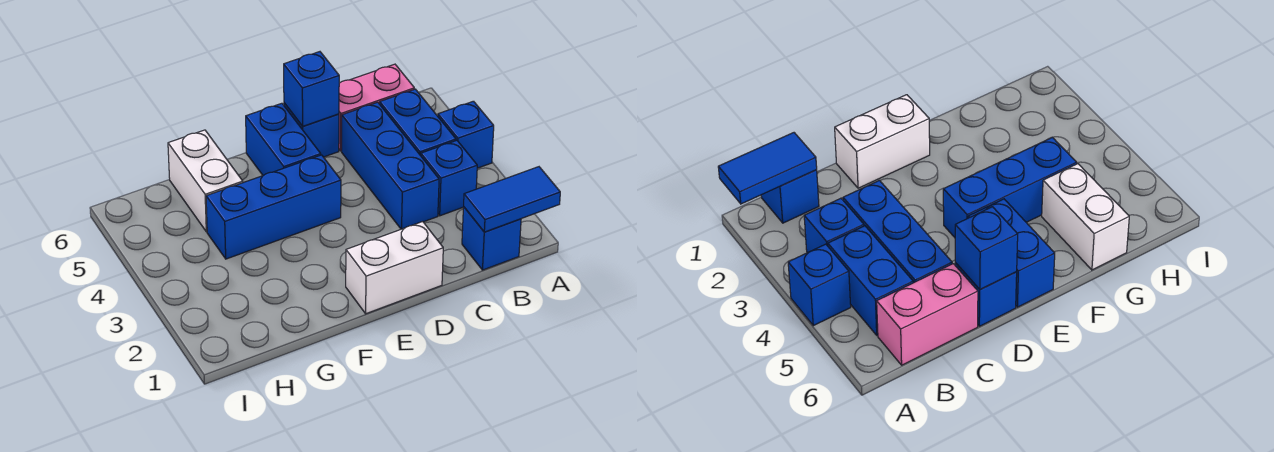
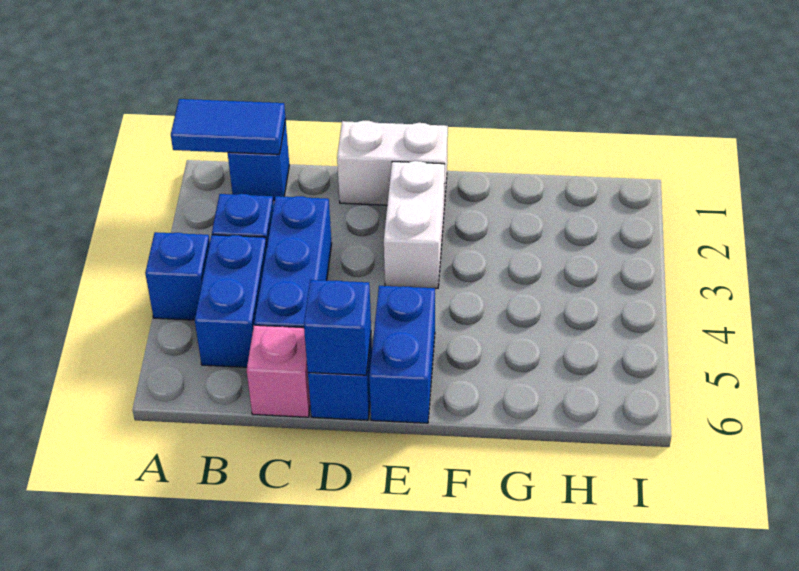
pink 1x2 brick [339,64,414,151] -> pink 1x1 brick [247,325,310,417]
blue 1x3 brick [206,155,341,259] -> none
white 1x2 brick [168,130,243,232] -> white 1x2 brick moved to [384,161,445,288]

